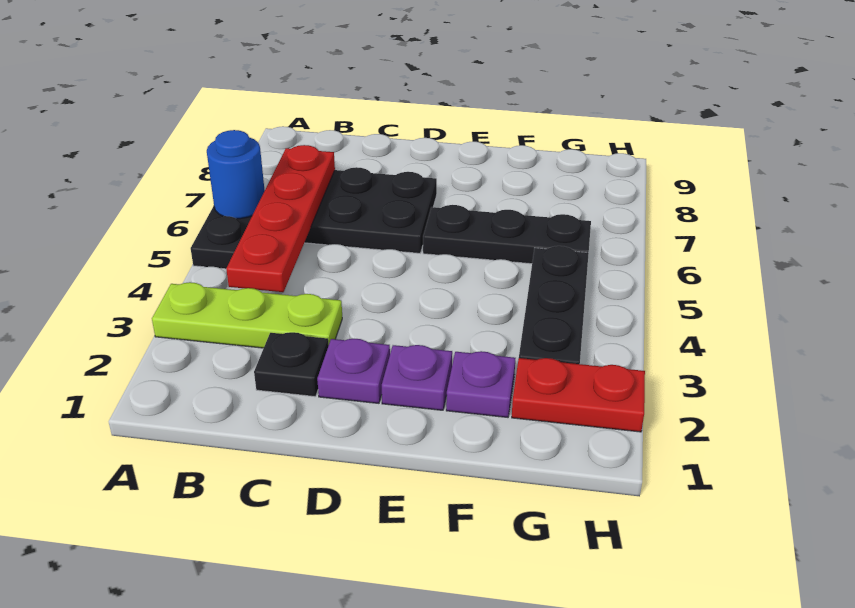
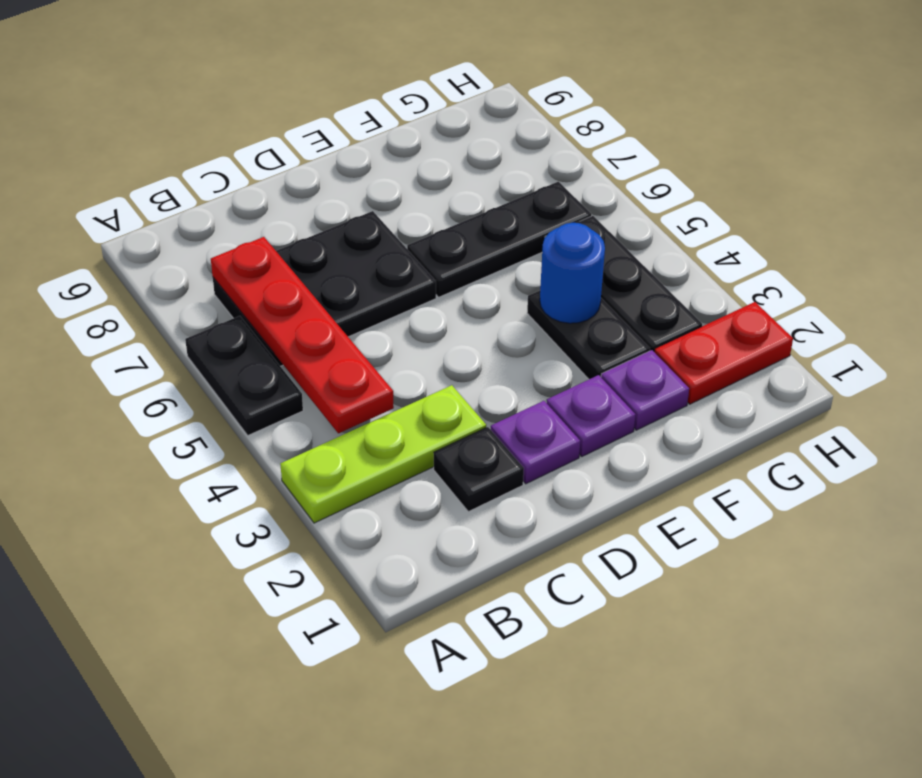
blue 1x1 round brick [207,130,265,219] -> blue 1x1 round brick moved to [540,223,605,323]
none -> black 1x2 plate [527,291,650,379]

